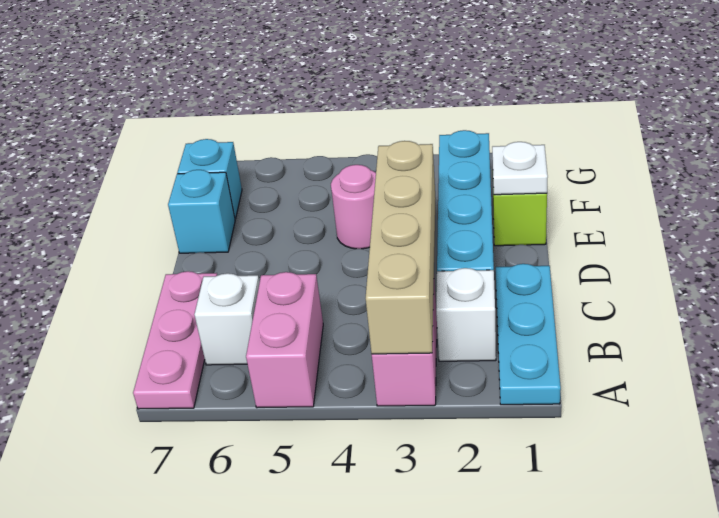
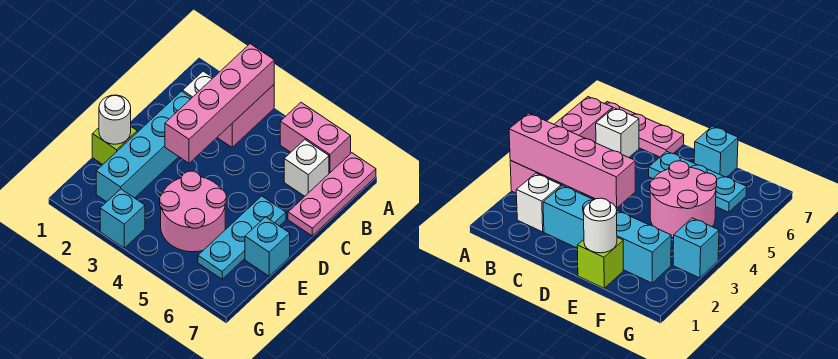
cyan 1x3 plate [496,264,561,405] -> cyan 1x3 plate moved to [198,196,286,279]
tan 1x4 brick [366,141,436,354] -> pink 1x4 brick [165,44,274,163]
pink 1x2 brick [246,272,323,408] -> pink 1x2 brick turned to [280,102,351,173]
white 1x1 plate [492,142,548,195] -> white 1x1 round brick [99,95,131,144]
pink 1x1 round brick [331,165,376,249] -> pink 2x2 round brick [160,171,226,252]
cyan 1x1 brick [177,139,242,219] -> cyan 1x1 brick moved to [100,189,145,248]

